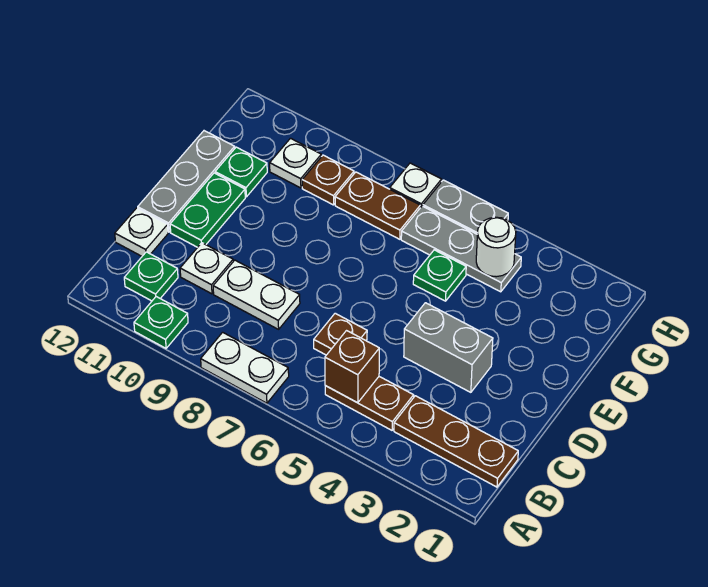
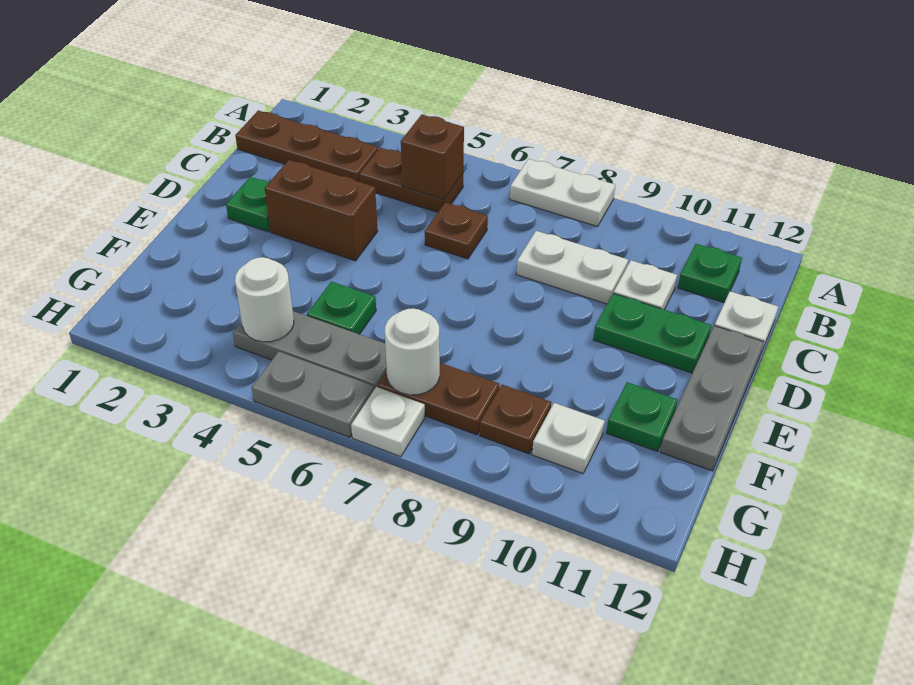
green 1x1 plate [134,297,188,348] -> green 1x1 plate moved to [226,177,270,232]
grey 1x2 brick [404,303,493,392] -> brown 1x2 brick [265,160,378,261]
green 1x2 plate [170,173,245,247] -> green 1x2 plate turned to [594,293,711,373]
none -> white 1x1 round brick [385,308,440,395]

